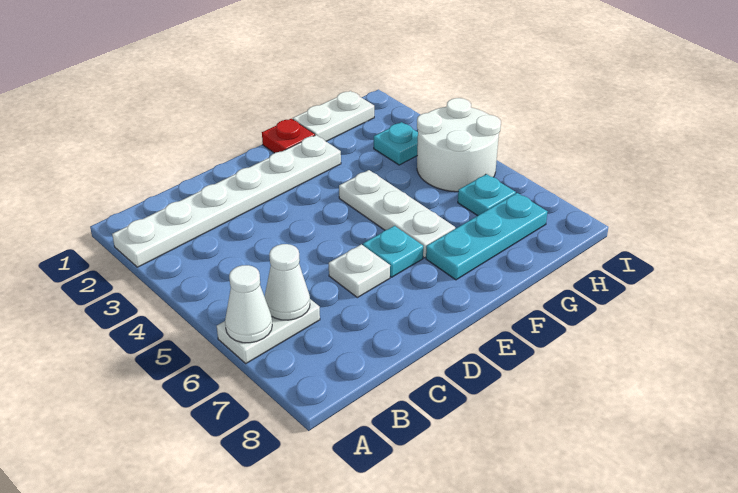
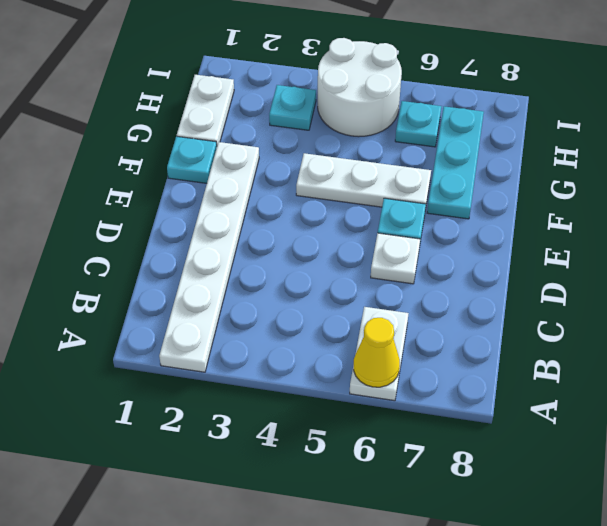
white 1x1 cone [225,265,272,343] -> yellow 1x1 cone [354,318,400,387]
white 1x1 cone [264,244,310,320] -> none
red 1x1 plate [262,119,315,153] -> cyan 1x1 plate [167,136,217,183]

